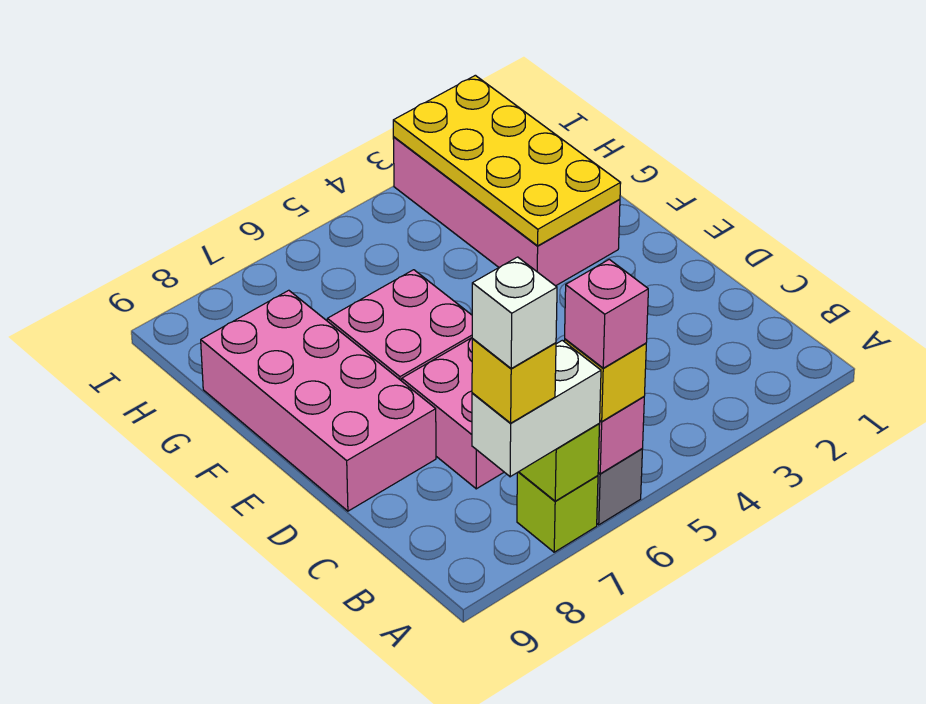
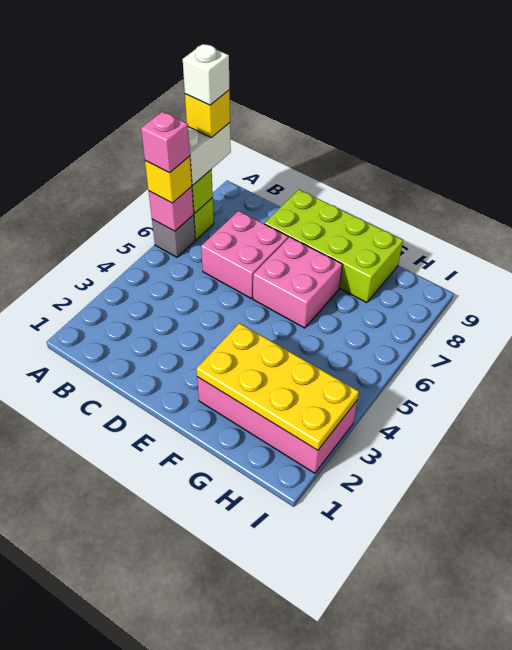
pink 2x4 brick [201,290,436,511] -> lime 2x4 brick [265,190,403,303]

